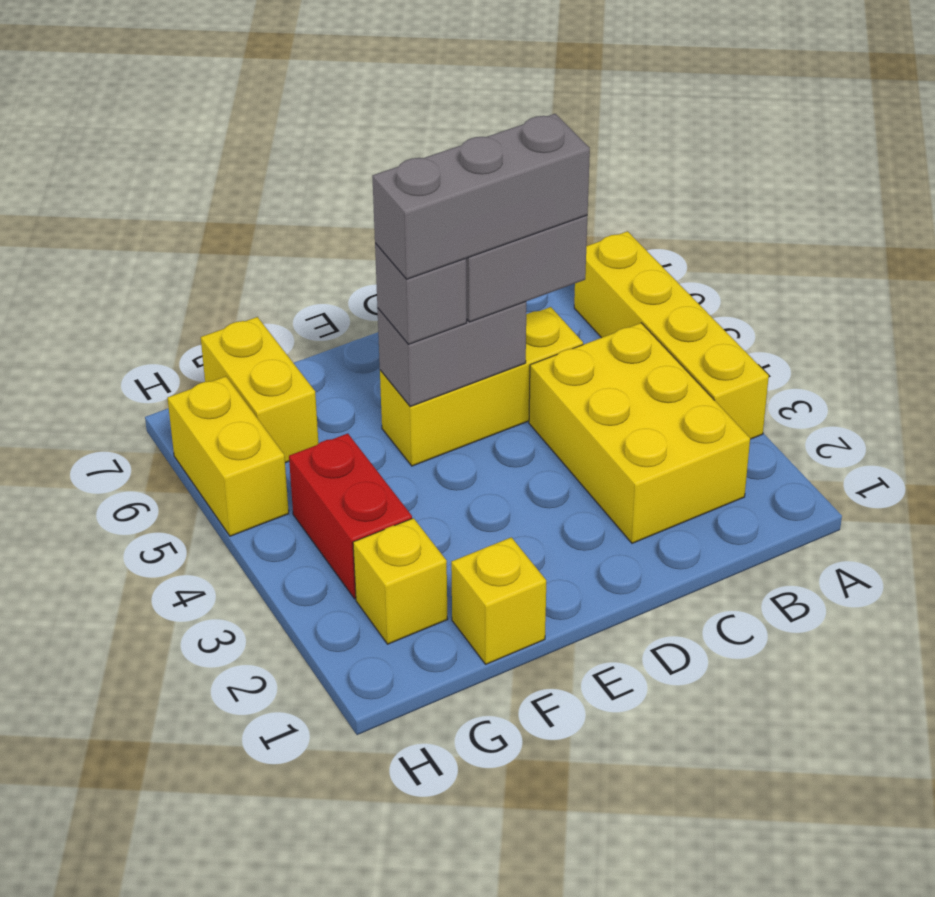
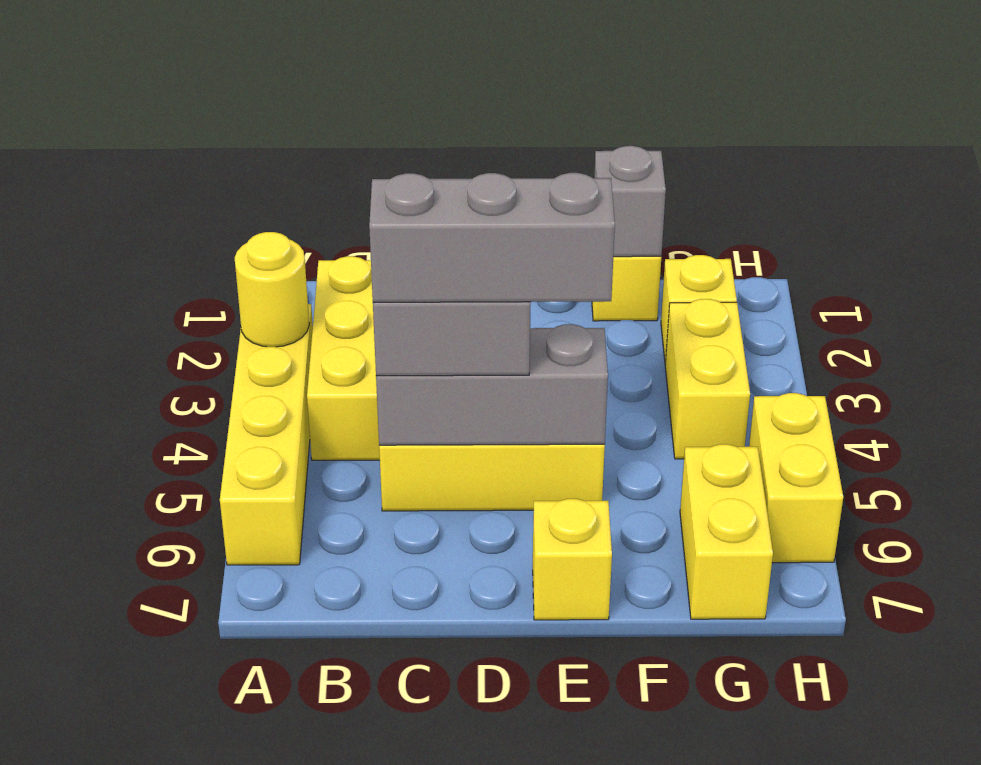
none -> yellow 1x1 round brick [235,232,309,347]
grey 1x2 brick [377,302,526,407] -> grey 1x3 brick [376,324,608,445]
grey 1x1 brick [375,243,467,344] -> grey 1x1 brick moved to [594,146,666,257]
none -> yellow 1x1 brick [533,499,612,620]
red 1x2 brick [289,434,412,599] -> yellow 1x2 brick [665,299,750,459]

